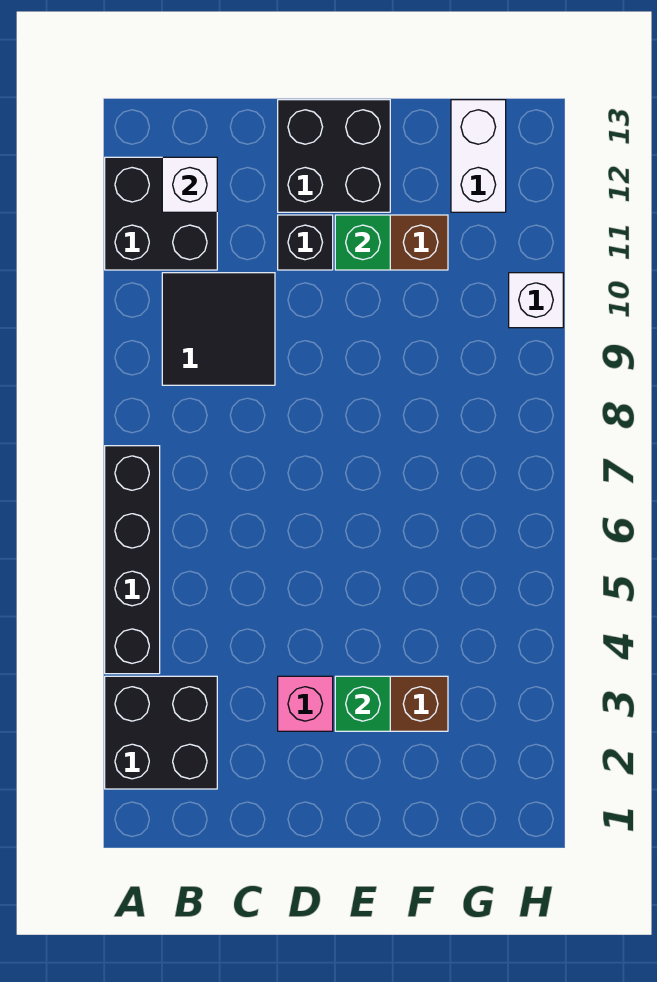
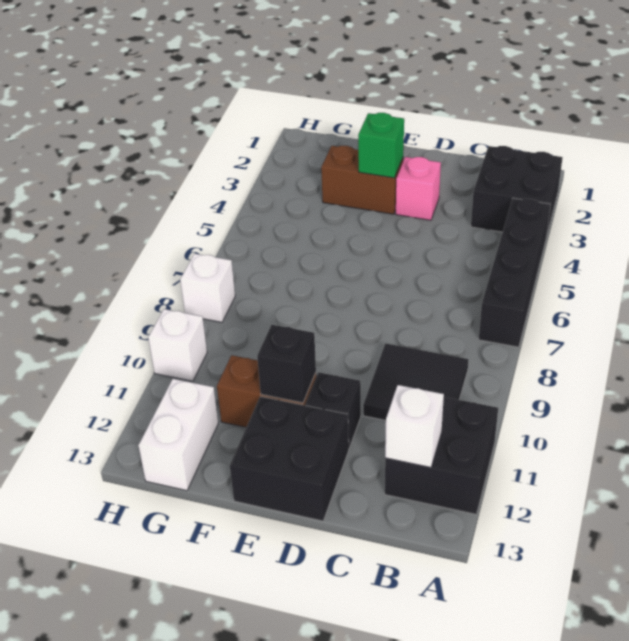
green 1x1 brick [335,215,390,270] -> black 1x1 brick [257,325,316,403]
none -> white 1x1 brick [180,254,235,322]

